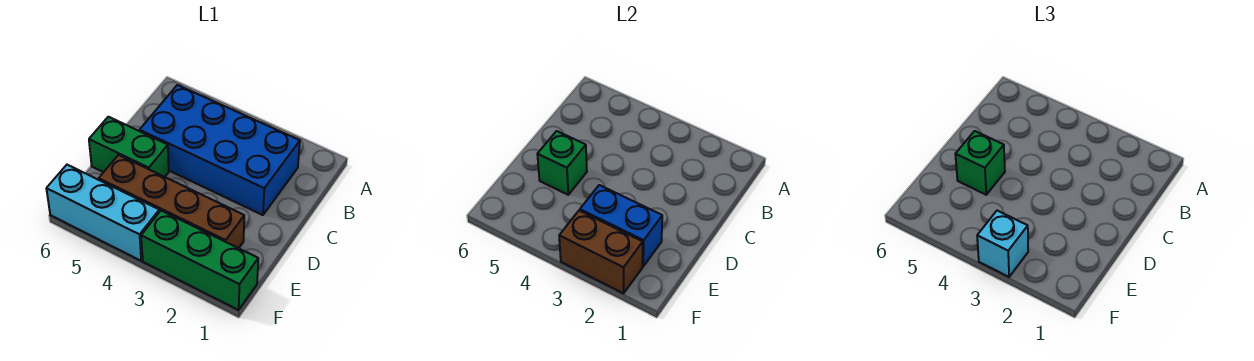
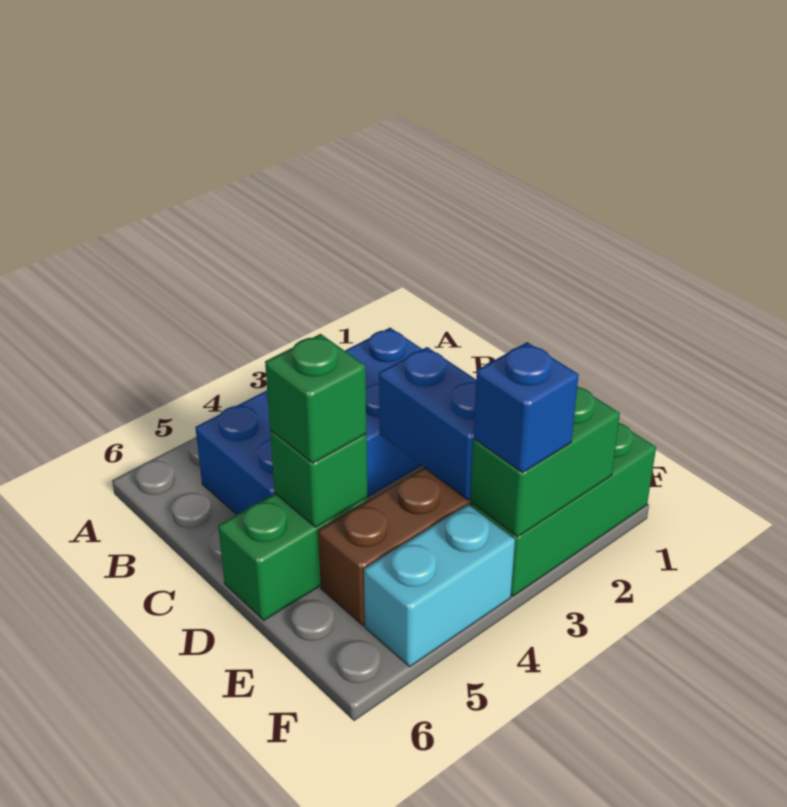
blue 1x2 brick [580,185,662,266] -> blue 1x2 brick turned to [379,347,476,500]
brown 1x2 brick [559,211,643,293] -> green 1x2 brick [470,386,620,537]
cyan 1x1 brick [977,211,1028,277] -> blue 1x1 brick [474,342,579,473]
cyan 1x3 brick [46,165,159,261] -> cyan 1x2 brick [364,504,515,667]

